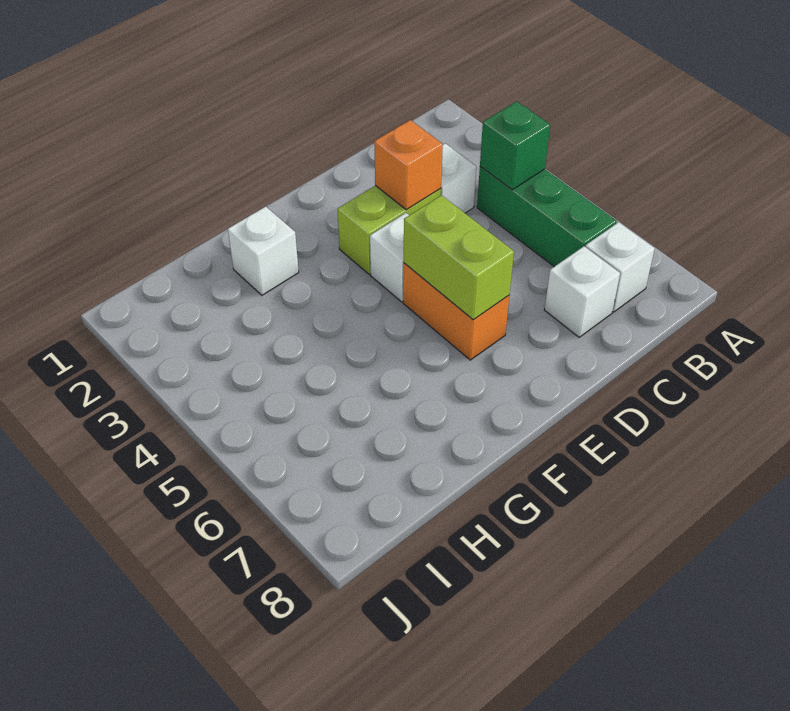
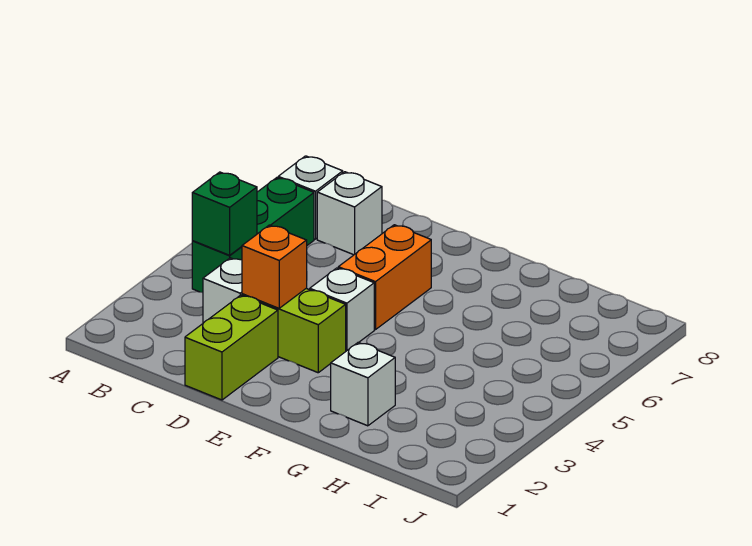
lime 1x2 brick [404,195,514,320] -> lime 1x2 brick moved to [185,295,278,400]

